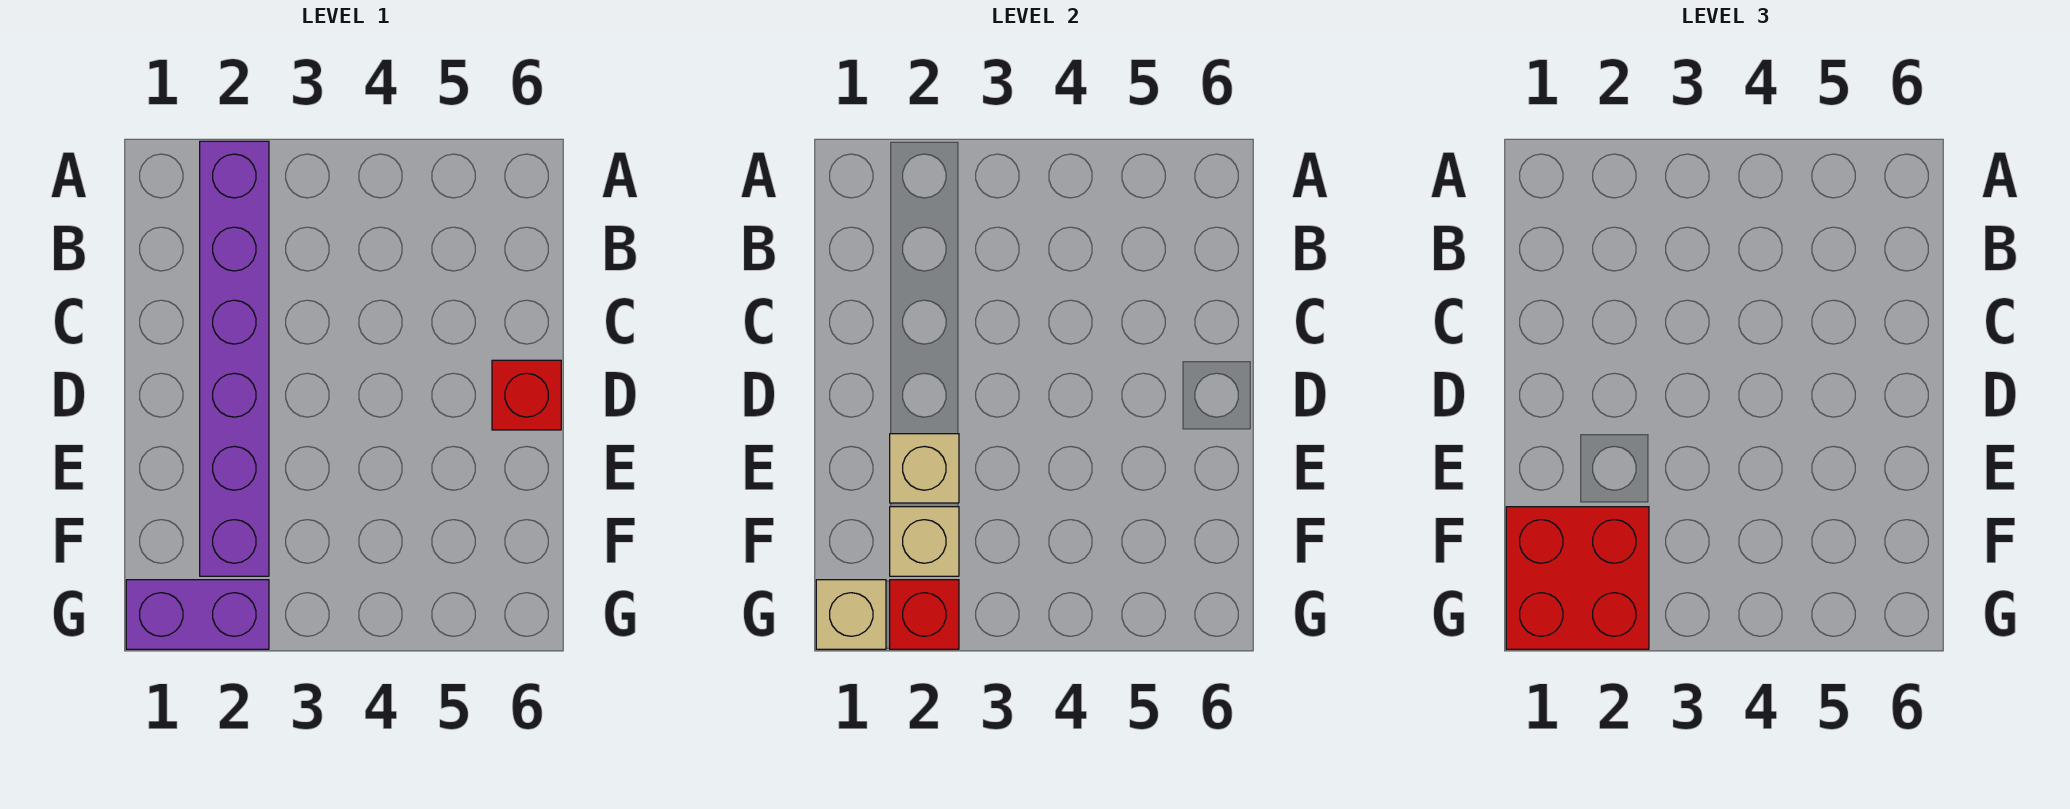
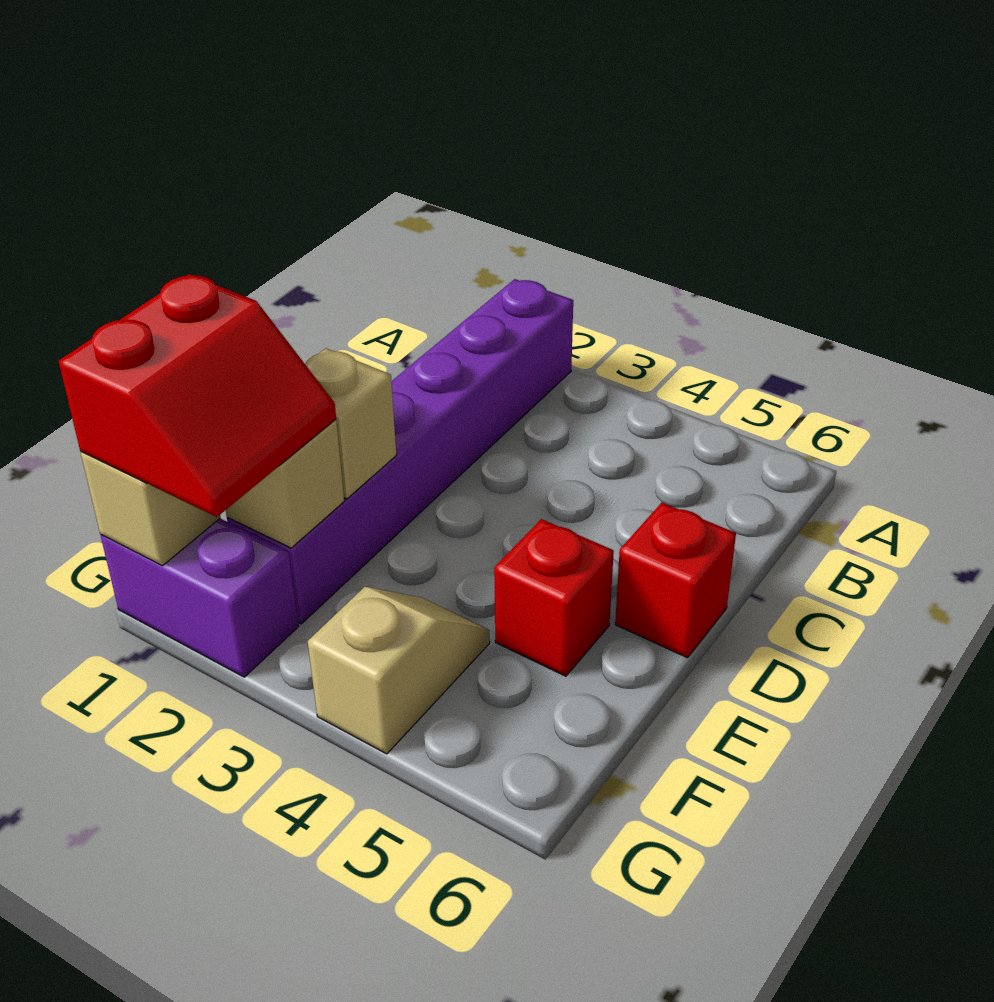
red 2x2 brick [1506,507,1649,649] -> red 2x2 slope [59,274,336,517]
none -> tan 1x2 slope [308,587,490,754]
red 1x1 brick [890,580,959,649] -> red 1x1 brick moved to [494,519,614,676]

